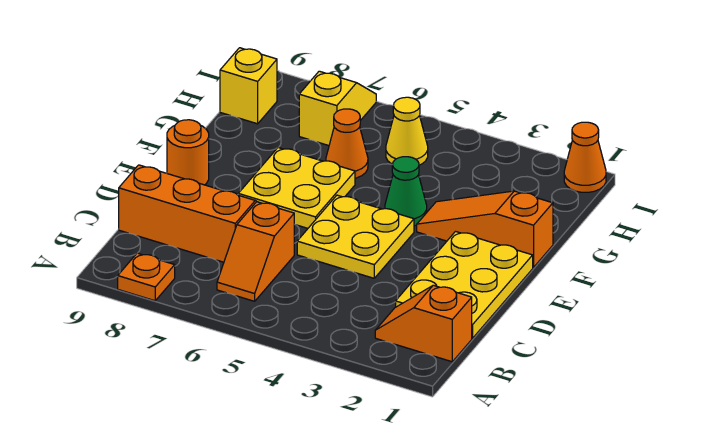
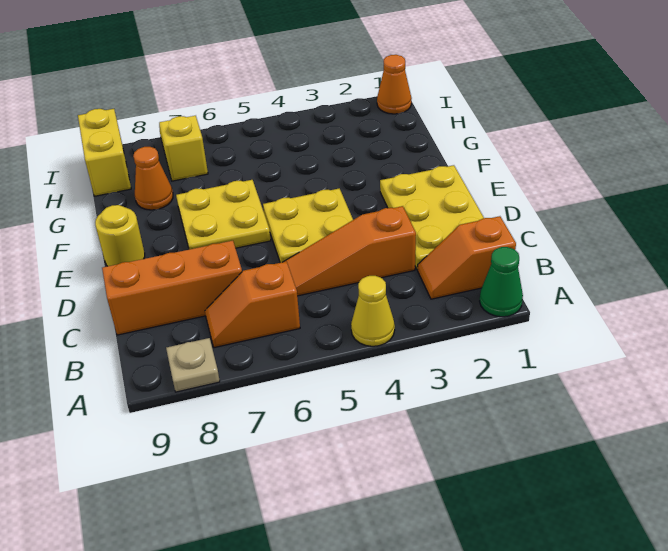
orange 1x1 plate [118,253,175,301] -> tan 1x1 plate [166,338,220,392]
orange 1x2 slope [217,202,294,301] -> orange 1x2 slope turned to [205,261,300,348]
orange 1x1 round brick [167,120,209,185] -> yellow 1x1 round brick [95,205,145,266]
orange 1x3 slope [417,191,553,268] -> orange 1x3 slope moved to [284,206,416,296]
green 1x1 cone [385,157,427,226] -> green 1x1 cone moved to [480,247,523,317]
orange 1x1 cone [326,109,368,178] -> orange 1x1 cone moved to [133,147,173,210]
yellow 1x1 cone [386,97,428,165] -> yellow 1x1 cone moved to [351,276,395,346]
yellow 1x1 brick [220,48,277,124] -> yellow 1x2 brick [78,109,131,196]

